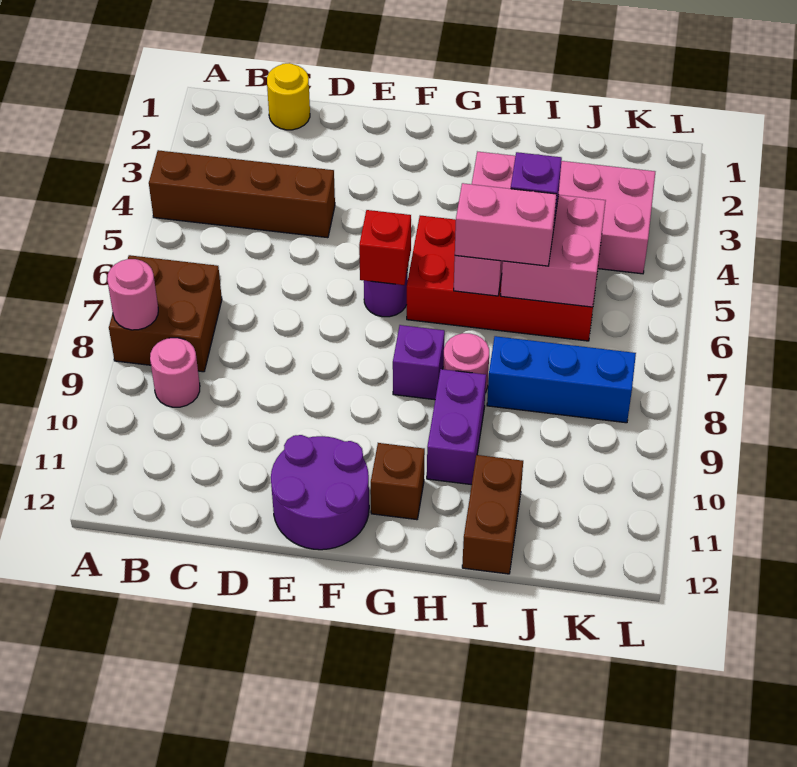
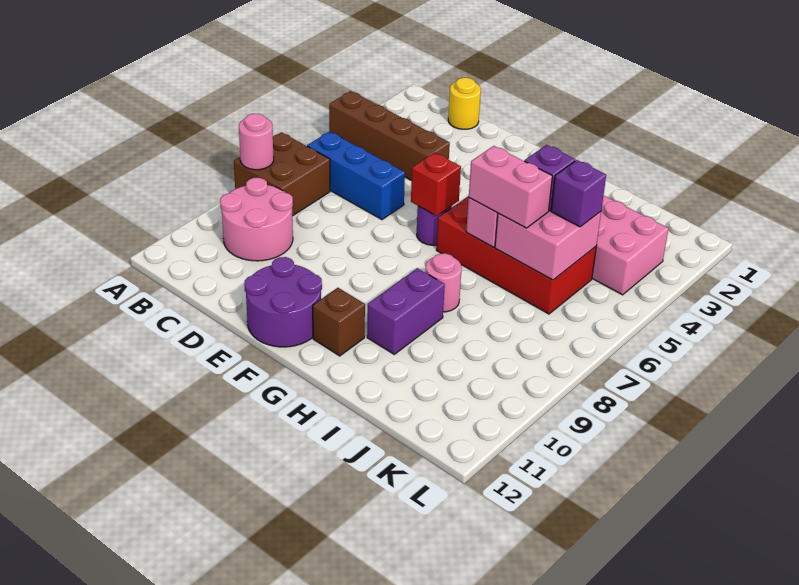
pink 1x1 round brick [150,338,200,407] -> pink 2x2 round brick [220,178,293,261]
purple 1x1 brick [393,325,445,400] -> purple 1x1 brick moved to [551,160,606,227]
blue 1x3 brick [487,336,636,423] -> blue 1x3 brick moved to [307,131,405,220]
brown 1x2 brick [462,455,523,574] -> none

